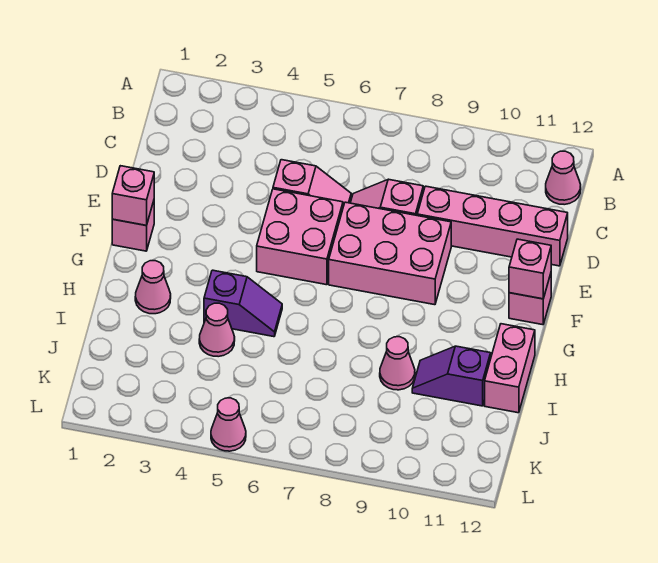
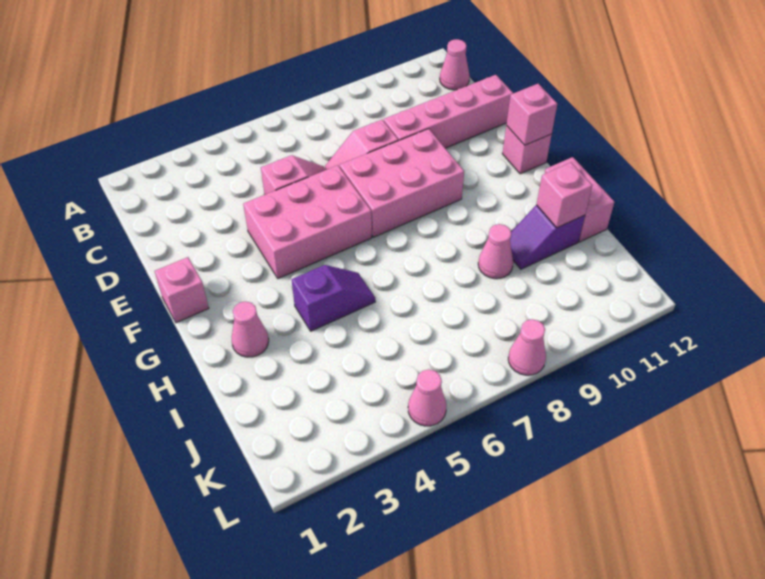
pink 2x2 brick [257,189,343,285] -> pink 2x3 brick [243,165,372,279]
pink 1x1 brick [112,166,154,225] -> pink 1x1 brick moved to [536,163,592,228]
pink 1x1 cone [199,303,235,357] -> pink 1x1 cone moved to [508,319,546,375]

